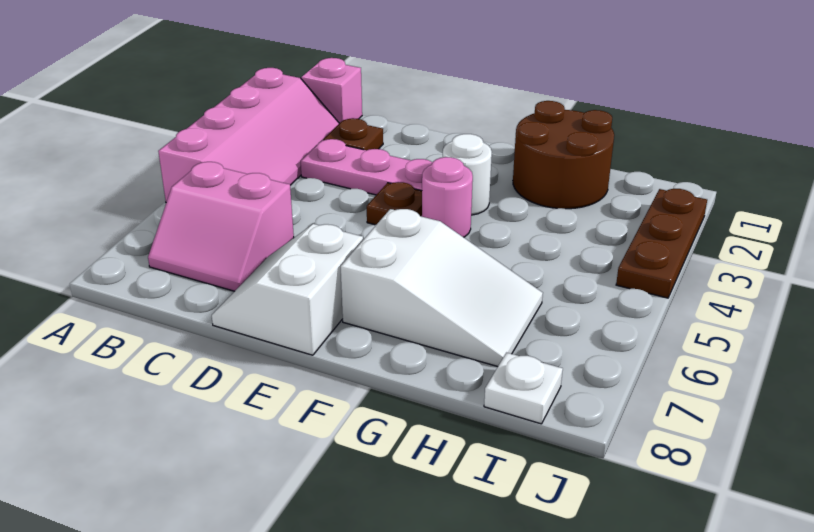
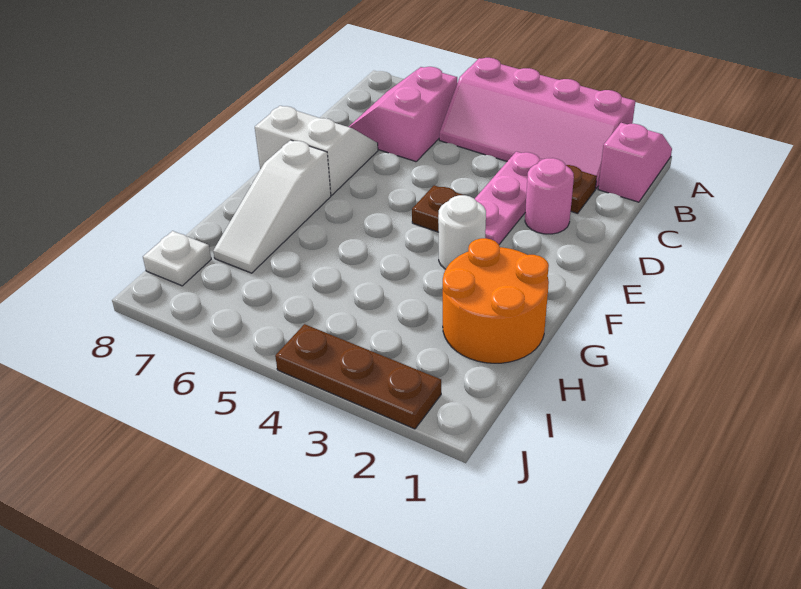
pink 1x1 round brick [422,157,473,237] -> pink 1x1 round brick moved to [525,158,574,234]
white 2x3 slope [341,209,543,367] -> white 1x3 slope [213,140,331,273]
brown 2x2 round brick [513,101,614,209] -> orange 2x2 round brick [443,238,549,363]

